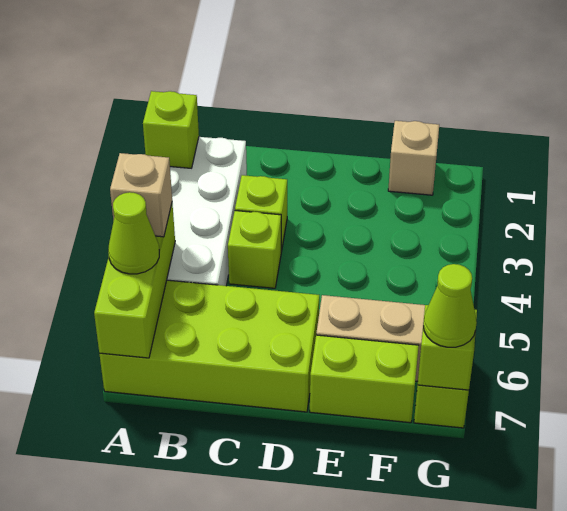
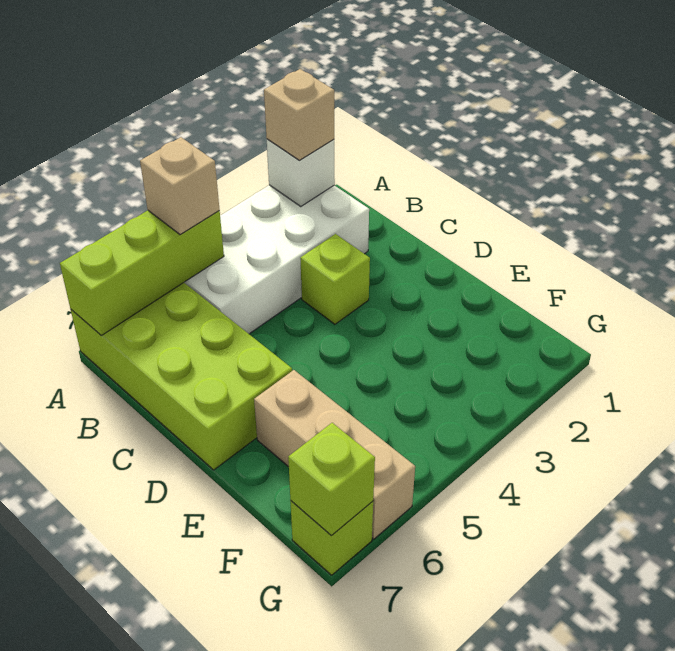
lime 1x1 brick [143,91,199,168] -> white 1x1 brick [267,139,335,206]
lime 1x1 cone [108,192,159,274] -> none
lime 1x1 brick [228,211,281,288] -> none
lime 1x2 brick [310,335,419,423] -> none
tan 1x1 brick [388,121,439,195] -> tan 1x1 brick moved to [264,69,334,160]
lime 1x1 cone [423,264,477,347] -> none

